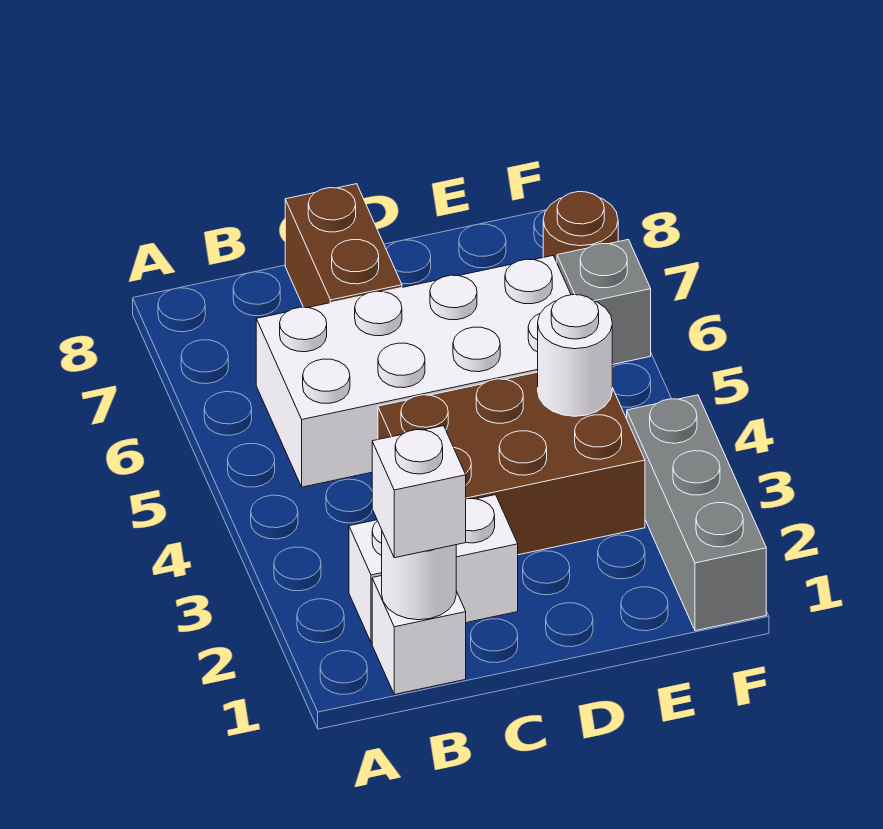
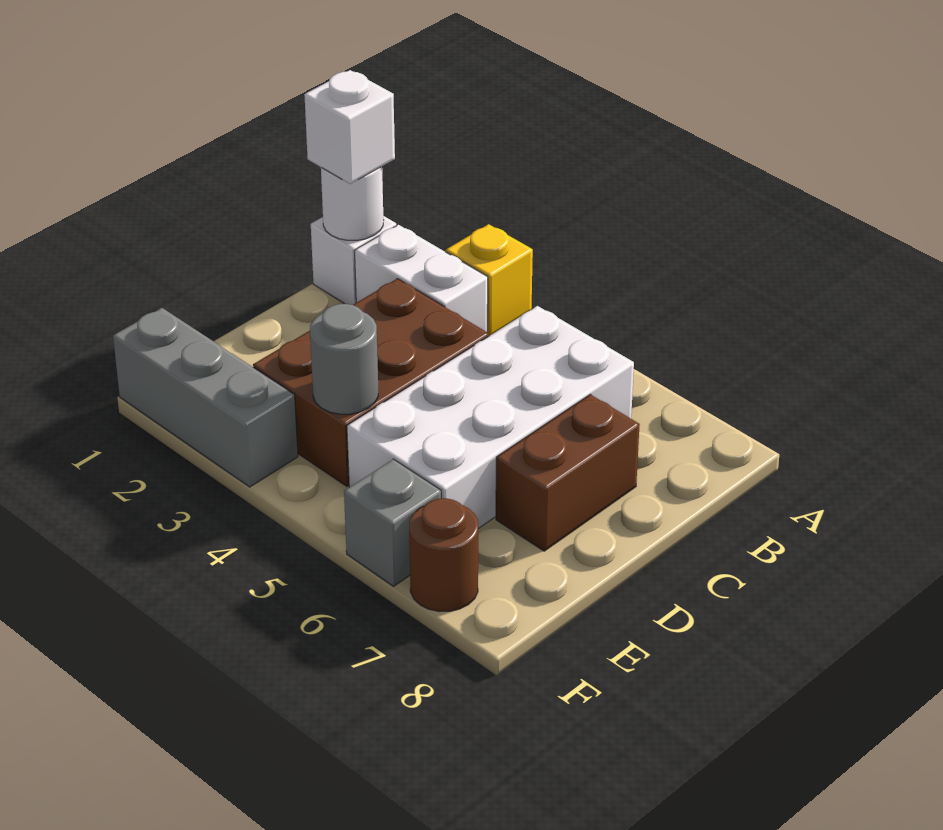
none -> yellow 1x1 brick [446,224,533,336]
white 1x2 brick [349,495,518,643] -> white 1x2 brick turned to [355,225,488,332]
brown 1x2 brick [285,184,402,308] -> brown 1x2 brick turned to [496,394,640,551]
white 1x1 round brick [538,295,612,416] -> grey 1x1 round brick [310,304,378,414]

